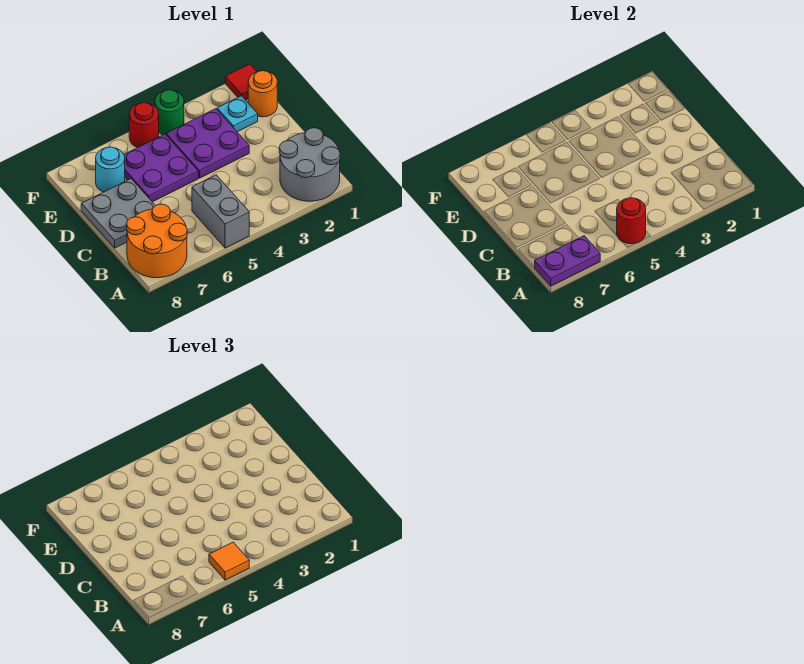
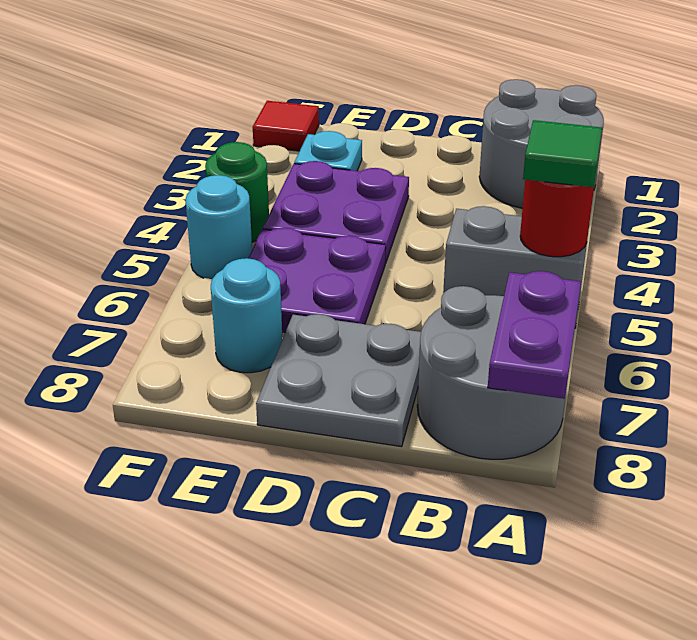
orange 1x1 tile [209,542,249,580] -> green 1x1 tile [523,120,602,187]
orange 2x2 round brick [127,204,187,278] -> grey 2x2 round brick [417,286,570,459]
orange 1x1 round brick [248,71,277,117] -> none
red 1x1 round brick [129,103,159,148] -> cyan 1x1 round brick [185,175,252,279]

